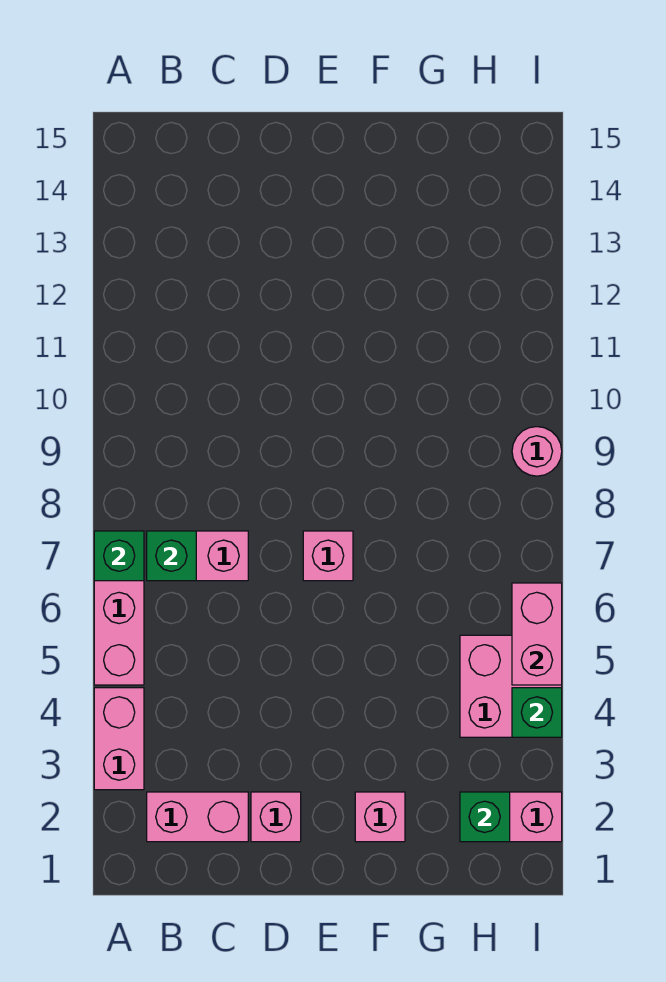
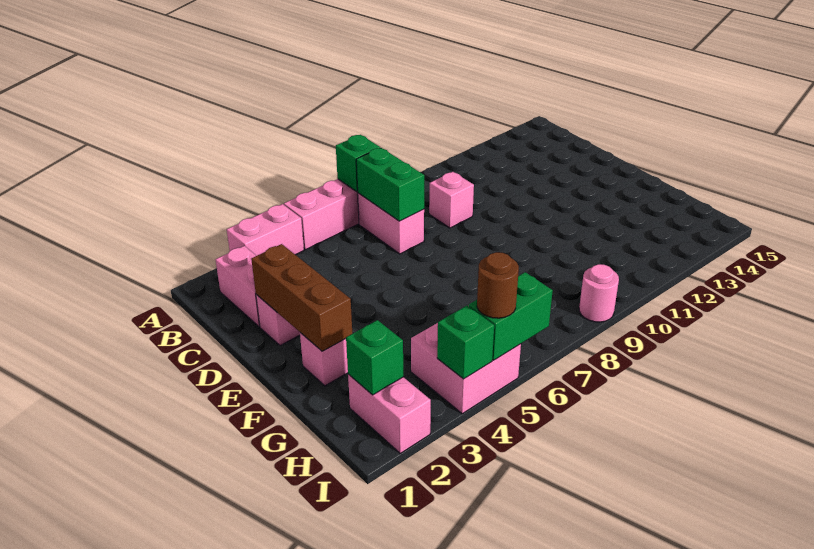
green 1x1 brick [147,531,196,581] -> green 1x2 brick [356,148,424,221]
none -> brown 1x3 brick [251,244,352,351]
pink 1x1 brick [303,531,353,581] -> pink 1x1 brick moved to [429,172,474,228]
pink 1x2 brick [512,583,562,685] -> green 1x2 brick [469,272,553,360]
none -> brown 1x1 round brick [477,252,519,318]

